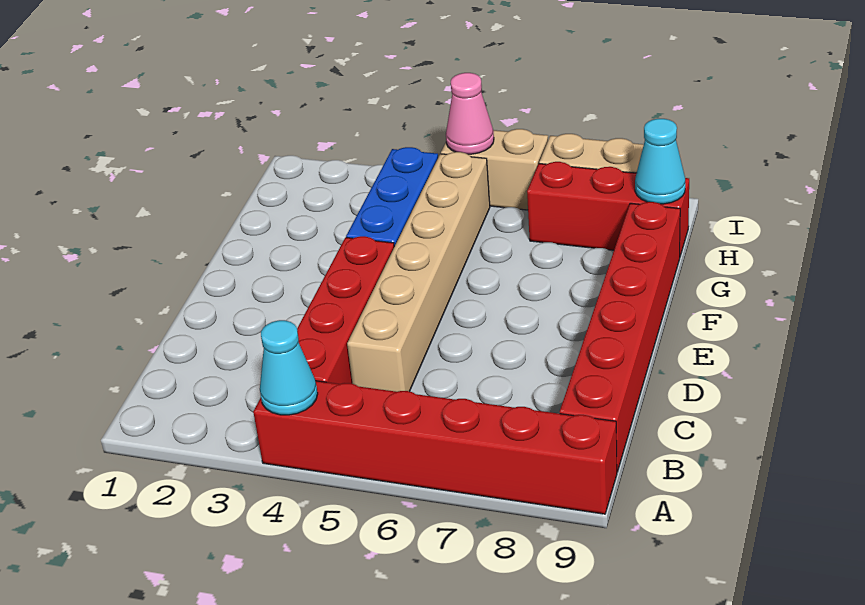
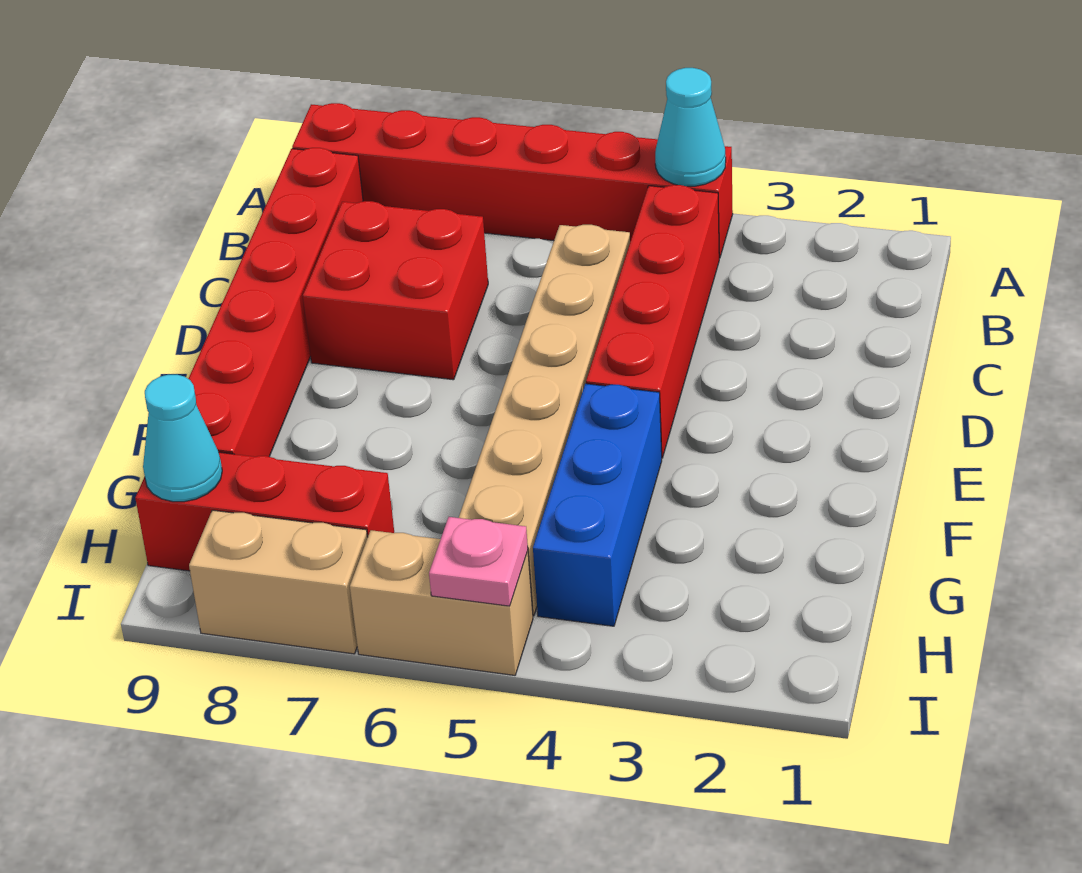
none -> red 2x2 brick [303,201,488,380]
pink 1x1 cone [446,73,494,154] -> pink 1x1 plate [429,517,528,606]

